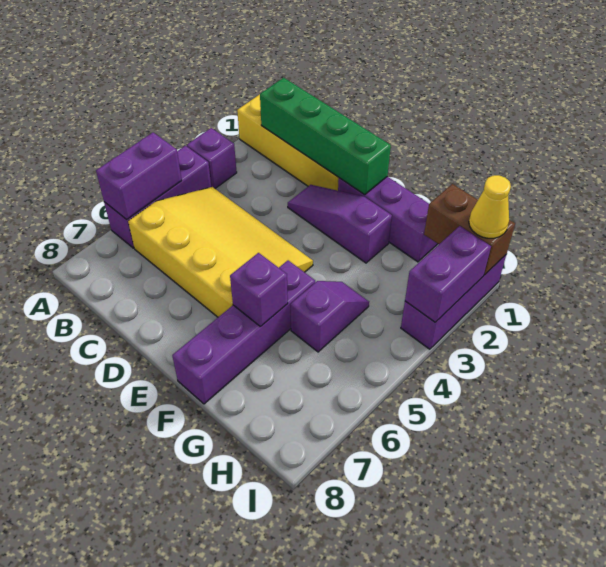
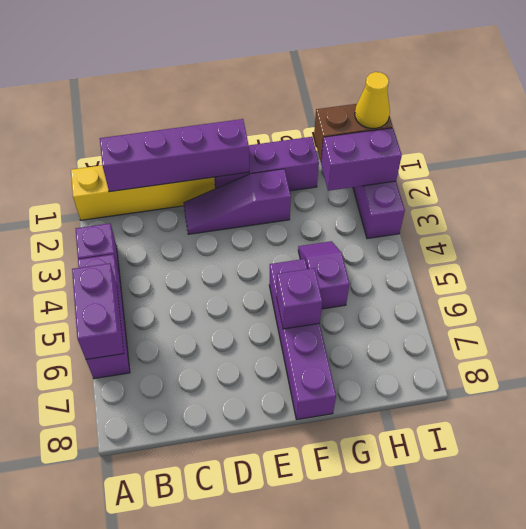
green 1x4 brick [260,78,391,195] -> purple 1x4 brick [100,119,249,192]
yellow 3x4 slope [128,187,313,317] -> none
purple 1x2 brick [405,226,491,322] -> purple 1x2 brick turned to [321,128,402,191]

